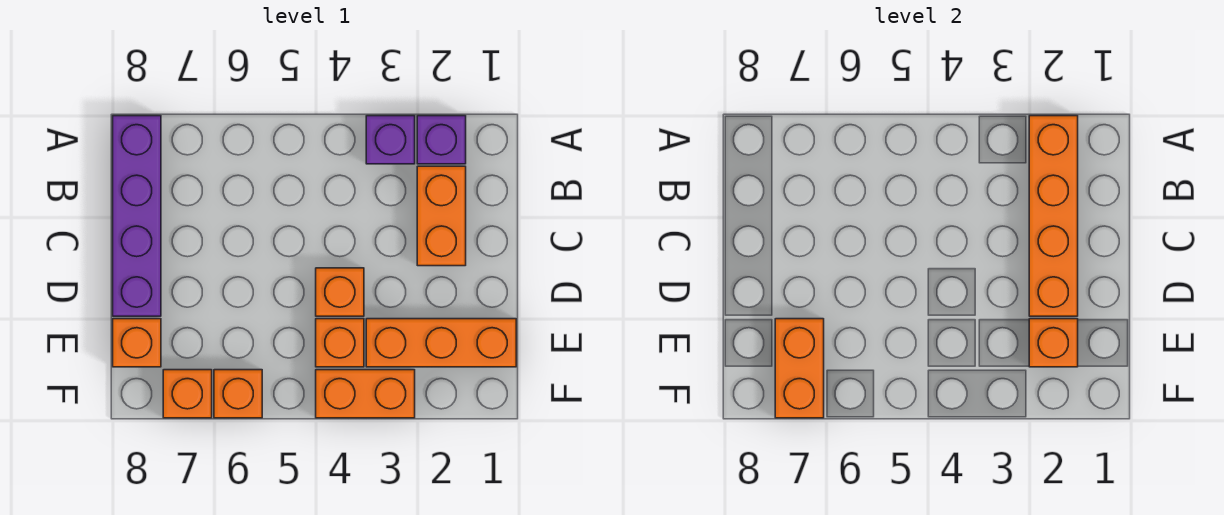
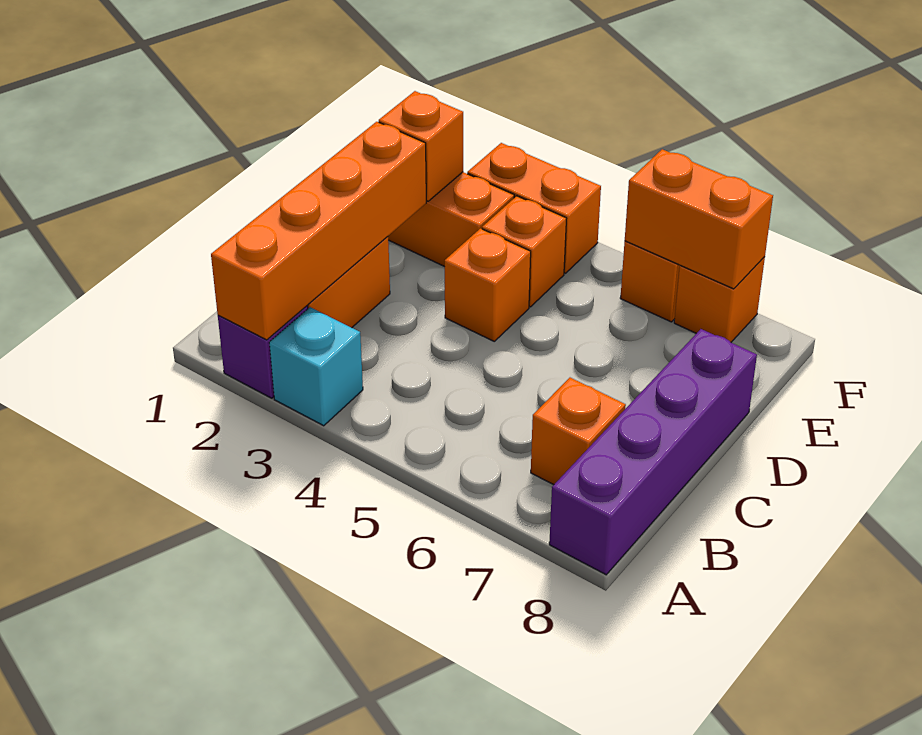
purple 1x1 brick [366,116,415,164] -> cyan 1x1 brick [269,307,363,426]
orange 1x2 brick [775,319,824,418] -> orange 1x2 brick turned to [625,149,773,289]
orange 1x1 brick [113,319,161,367] -> orange 1x1 brick moved to [531,378,626,485]

